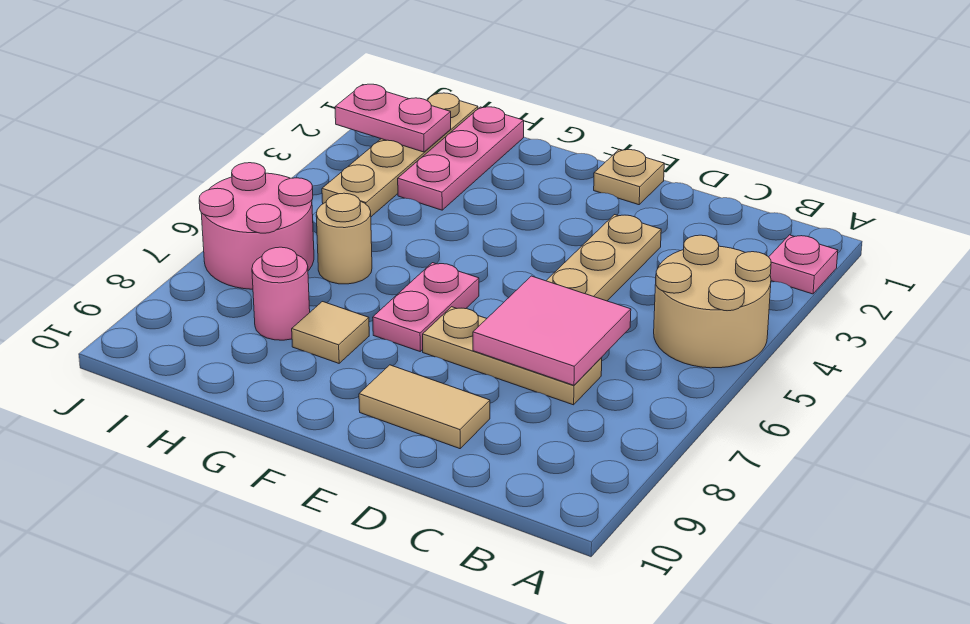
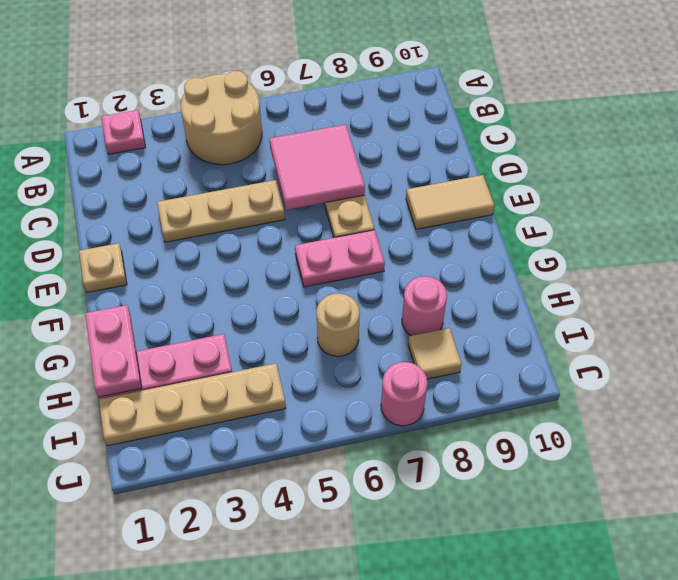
tan 1x2 tile [359,365,490,449] -> tan 1x2 tile turned to [406,175,495,229]
tan 1x1 tile [292,302,369,363] -> tan 1x1 tile moved to [408,328,461,379]
pink 1x2 plate [335,84,451,152] -> pink 1x2 plate moved to [85,305,142,397]
pink 2x2 round brick [199,163,314,289] -> pink 1x1 round brick [381,362,428,426]

